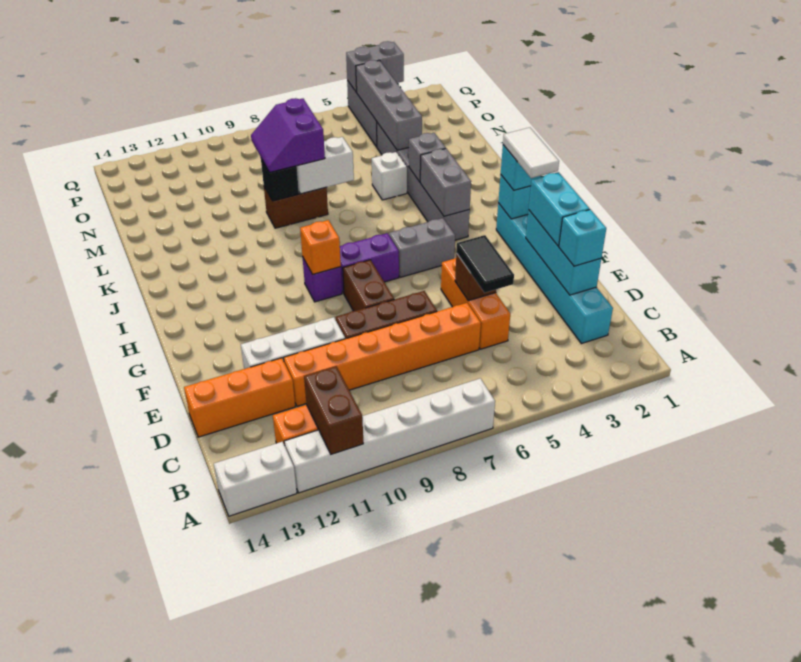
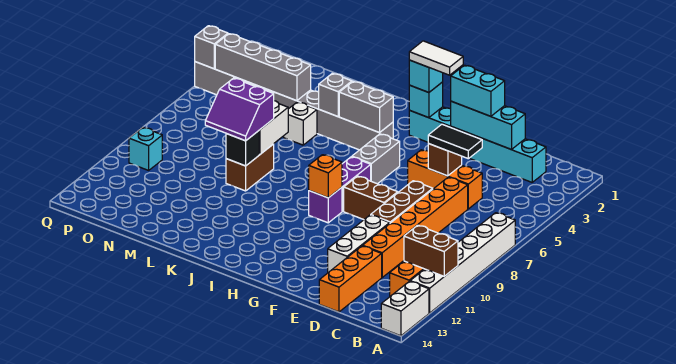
cyan 1x1 brick [559,209,606,266] -> cyan 1x1 brick moved to [129,127,162,170]
grey 1x2 brick [346,41,404,92] -> grey 1x1 brick [195,26,228,69]

